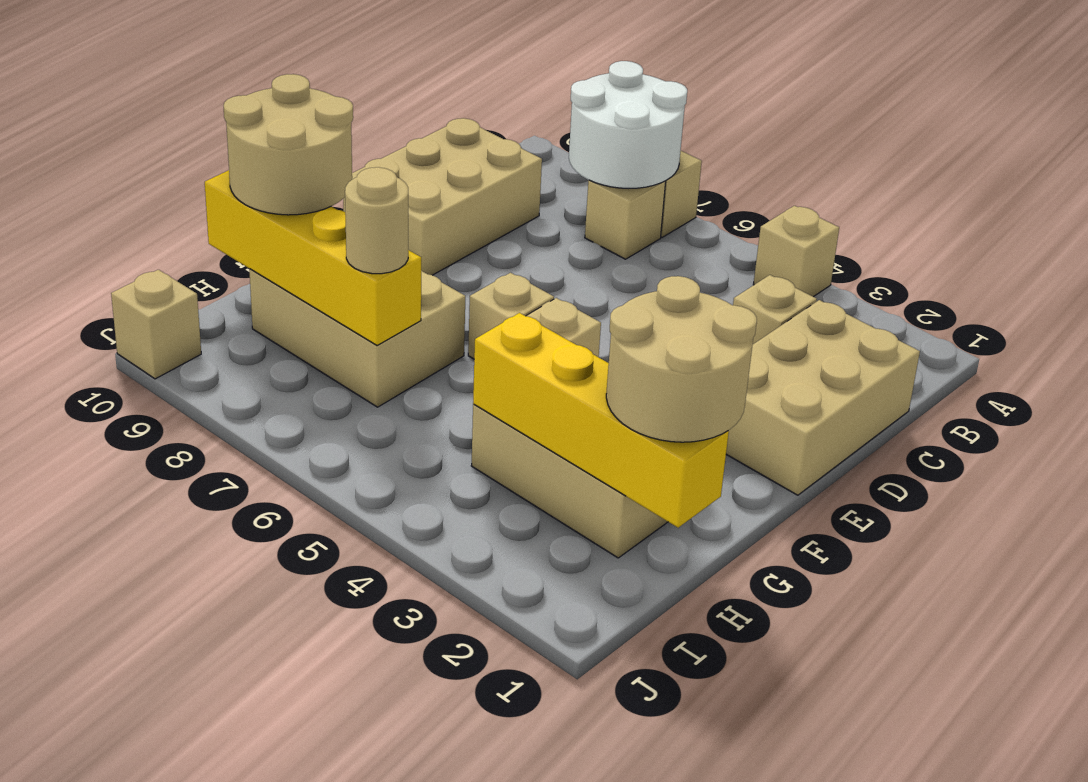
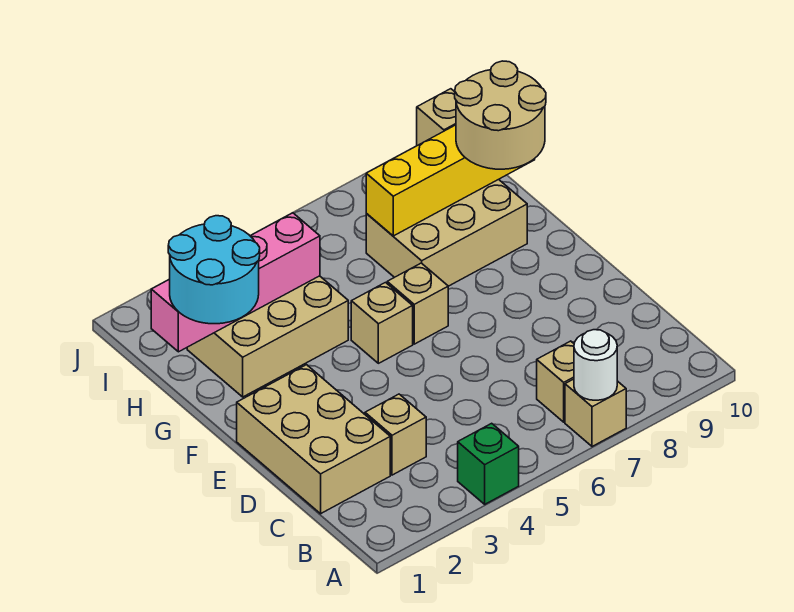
tan 1x1 brick [754,206,839,297] -> green 1x1 brick [458,423,519,504]
white 2x2 round brick [569,61,687,189] -> white 1x1 round brick [574,330,617,400]
tan 2x3 brick [343,118,542,275] -> none
tan 2x2 round brick [606,276,757,442] -> cyan 2x2 round brick [168,216,260,324]
yellow 1x4 brick [473,313,729,528] -> pink 1x4 brick [151,213,320,352]
tan 1x1 round brick [345,167,408,274] -> none

